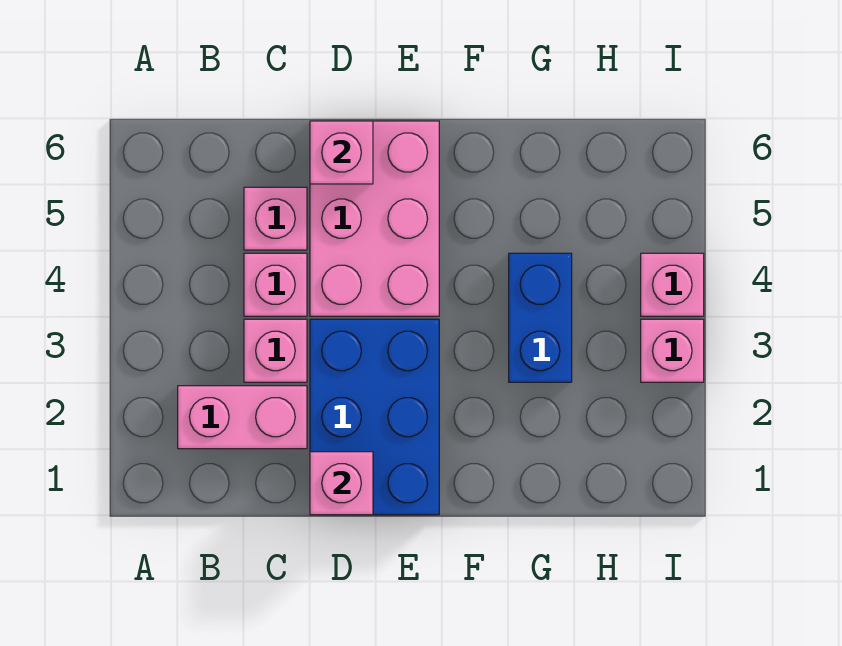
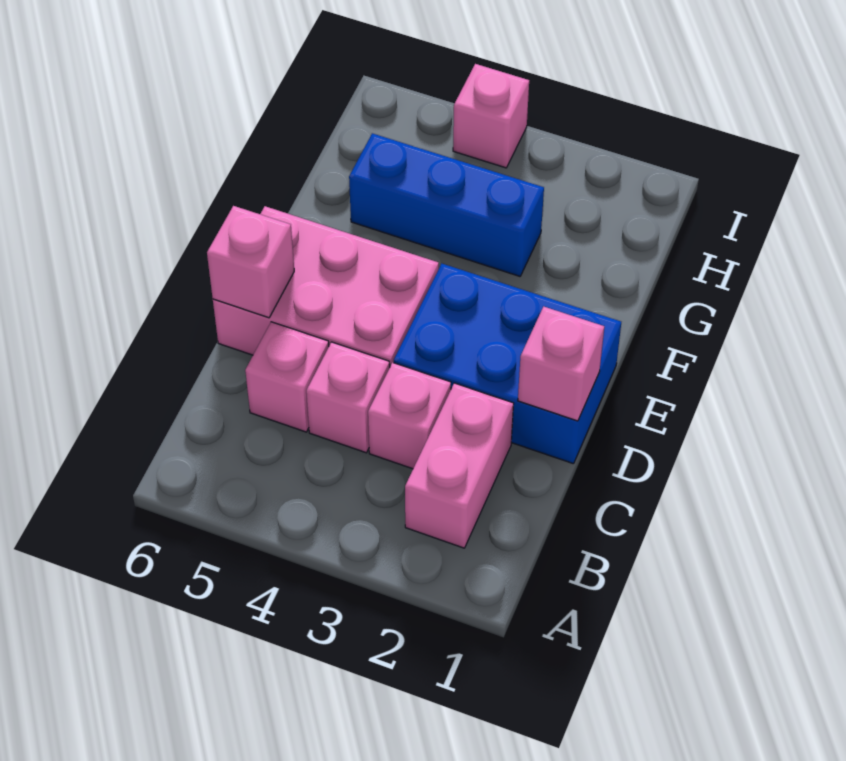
blue 1x2 brick [509,253,572,382] -> blue 1x3 brick [349,133,544,276]
pink 1x1 brick [641,319,704,382] -> none

